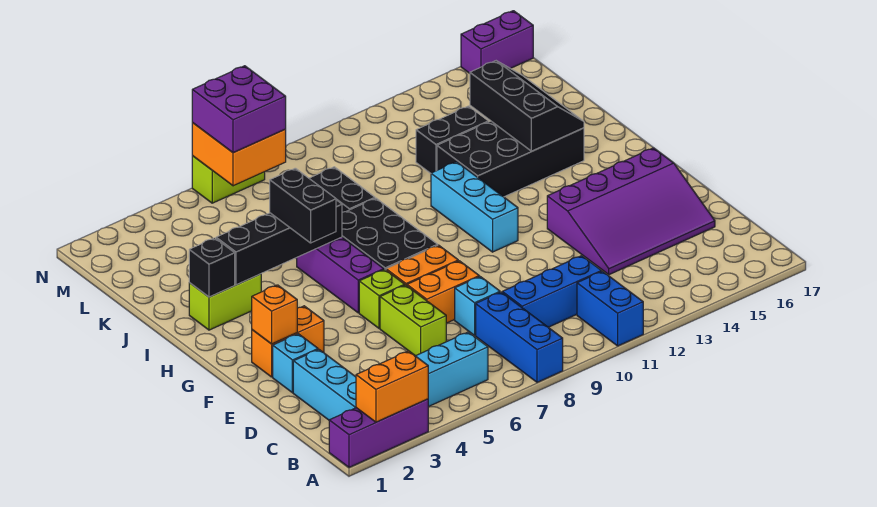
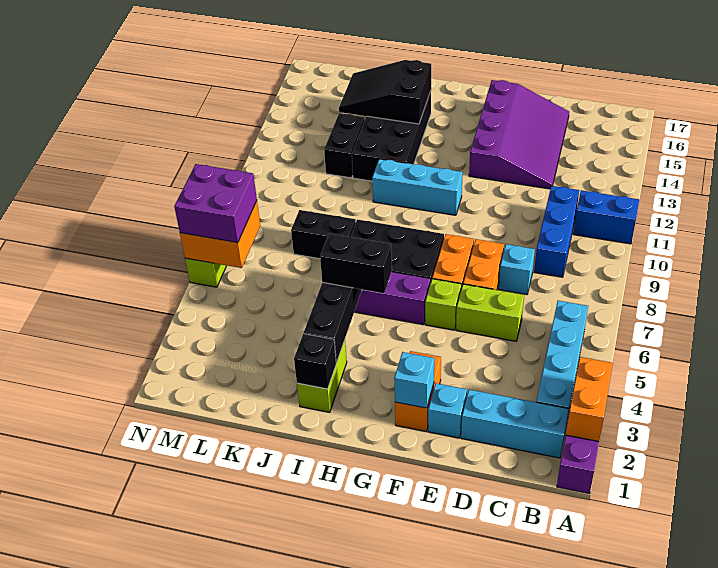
blue 1x3 brick [476,292,563,382] -> none
orange 1x1 brick [252,285,297,344] -> cyan 1x1 brick [394,352,434,408]
black 2x3 slope [470,61,584,151] -> black 2x3 slope turned to [339,60,431,124]
purple 1x2 brick [461,11,533,73] -> none

